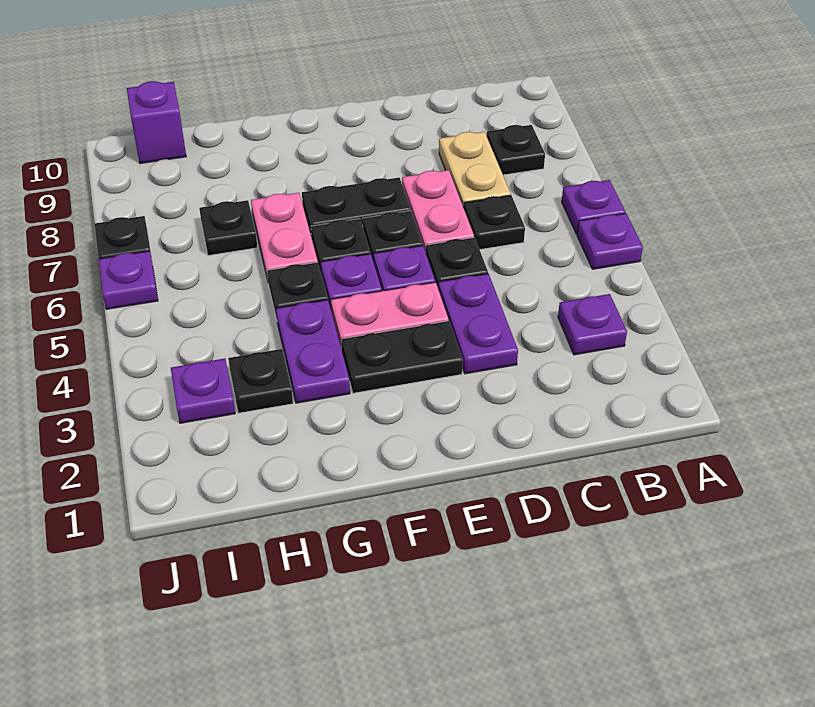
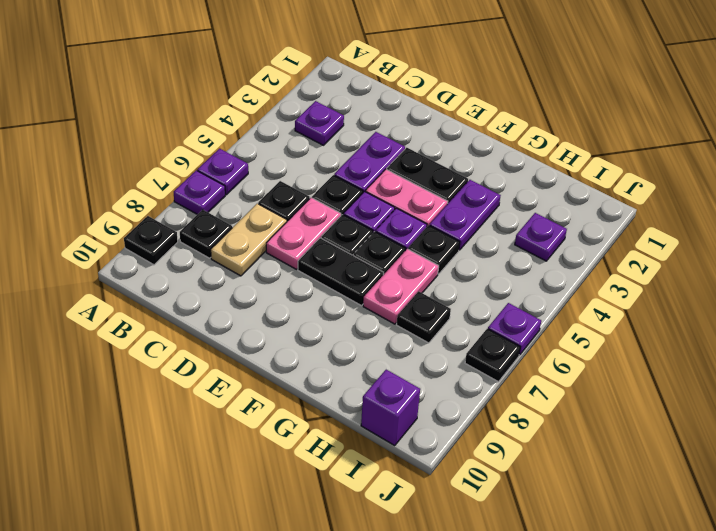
purple 1x1 plate [577,213,643,269] -> purple 1x1 plate moved to [174,170,225,215]
black 1x1 plate [228,349,293,413] -> black 1x1 plate moved to [124,216,178,265]

